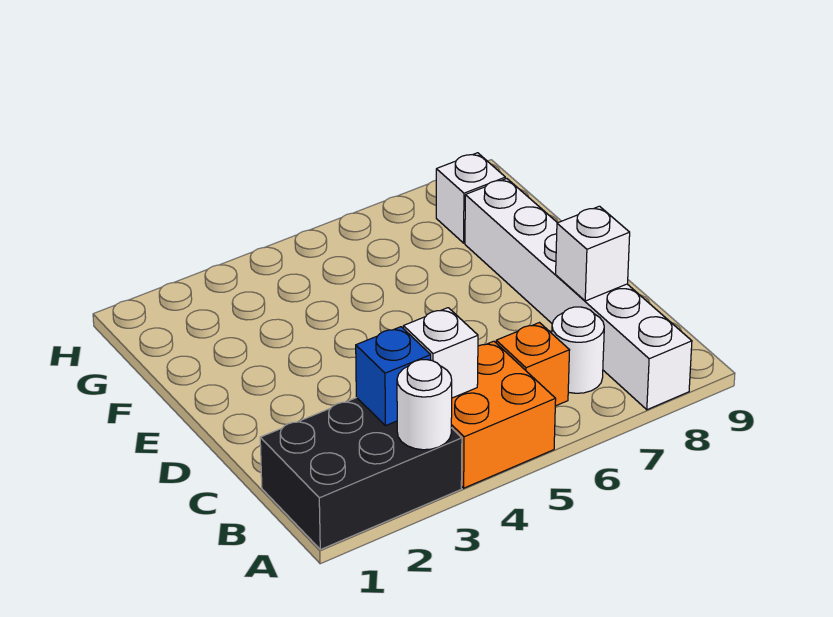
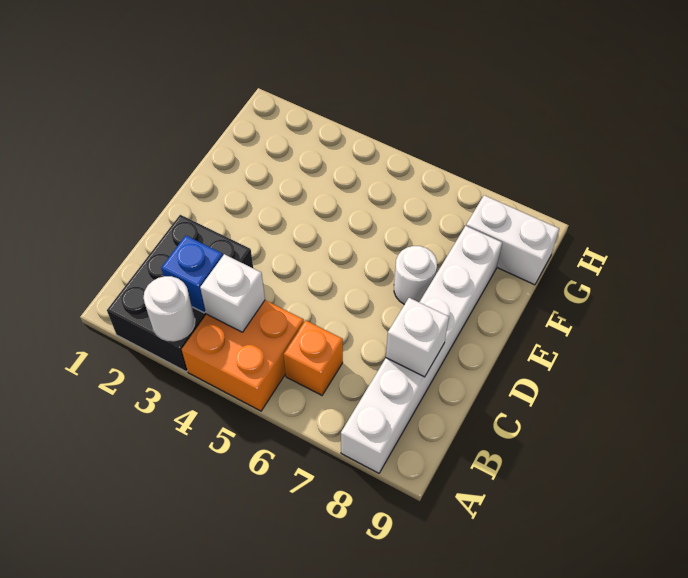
black 2x3 brick [260,398,462,550] -> black 2x3 brick turned to [107,215,253,372]
white 1x1 round brick [552,307,604,393] -> white 1x1 round brick moved to [394,246,437,304]
white 1x1 brick [436,153,505,243] -> white 1x2 brick [466,195,559,285]

